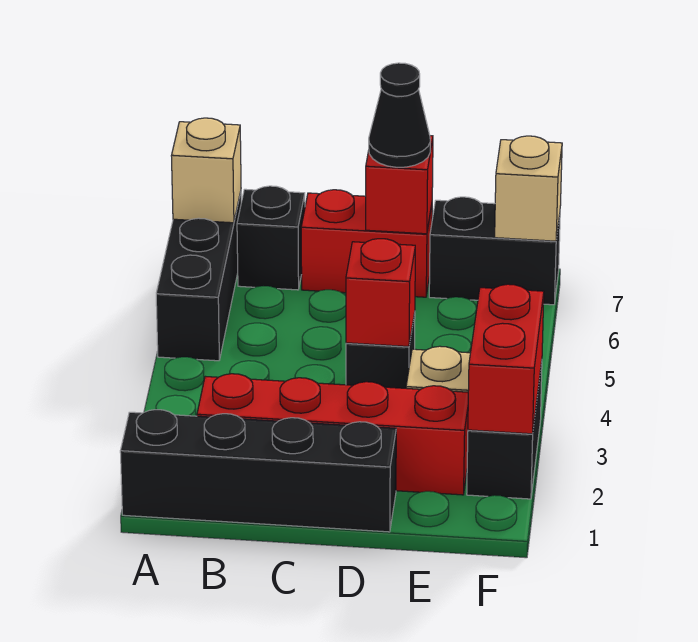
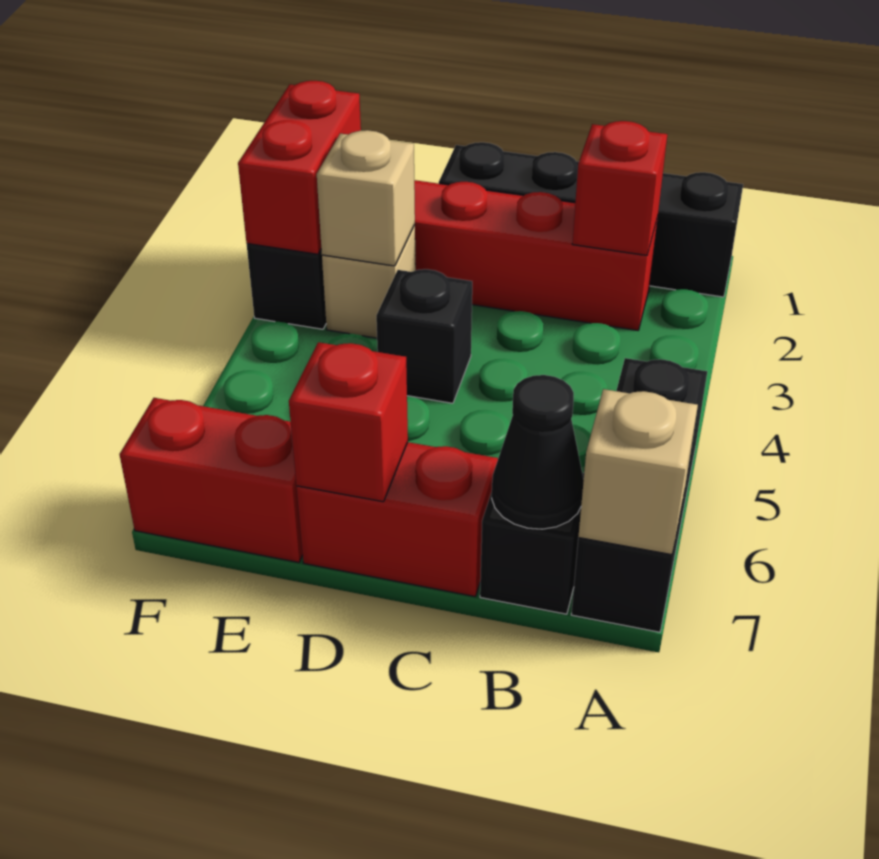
red 1x1 brick [346,239,415,347] -> red 1x1 brick moved to [572,121,667,255]
black 1x1 cone [369,63,430,167] -> black 1x1 cone moved to [492,375,584,529]
black 1x2 brick [429,197,560,305] -> red 1x2 brick [119,398,303,562]
tan 1x1 brick [495,136,562,241] -> tan 1x1 brick moved to [317,130,415,266]

